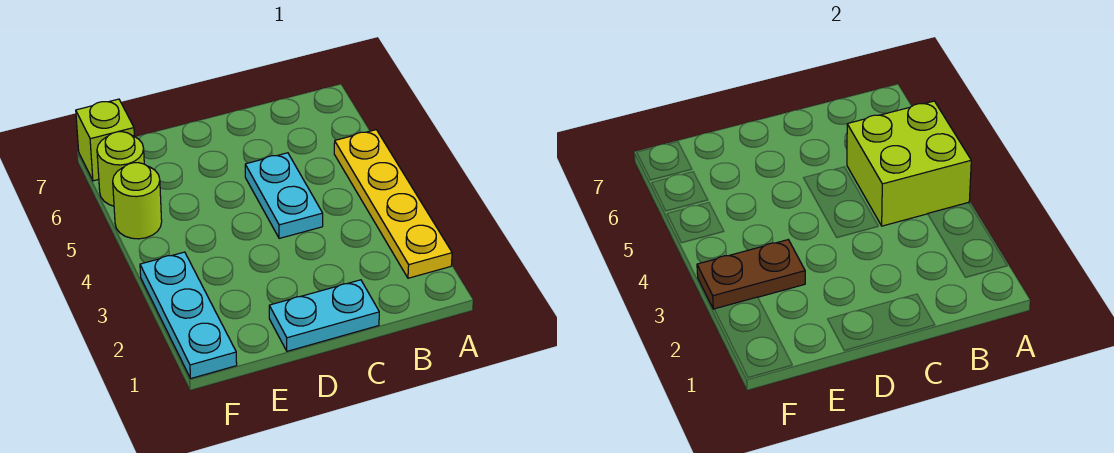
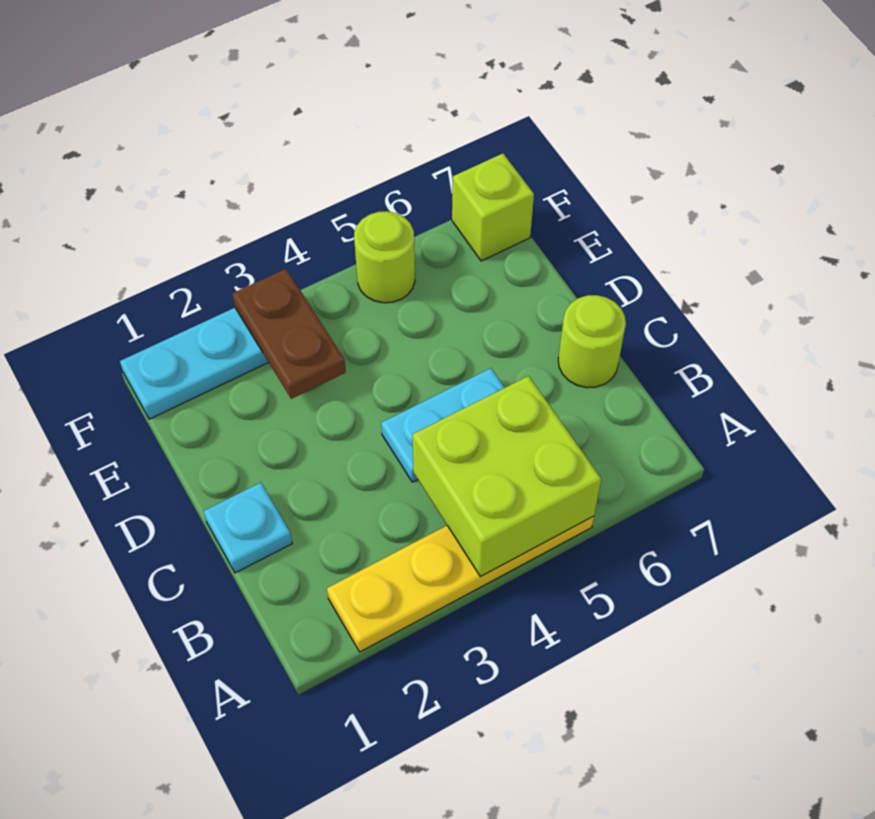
cyan 1x2 plate [269,280,379,351] -> cyan 1x1 plate [204,483,292,573]
lime 1x1 round brick [97,132,144,206] -> lime 1x1 round brick moved to [558,295,626,388]

